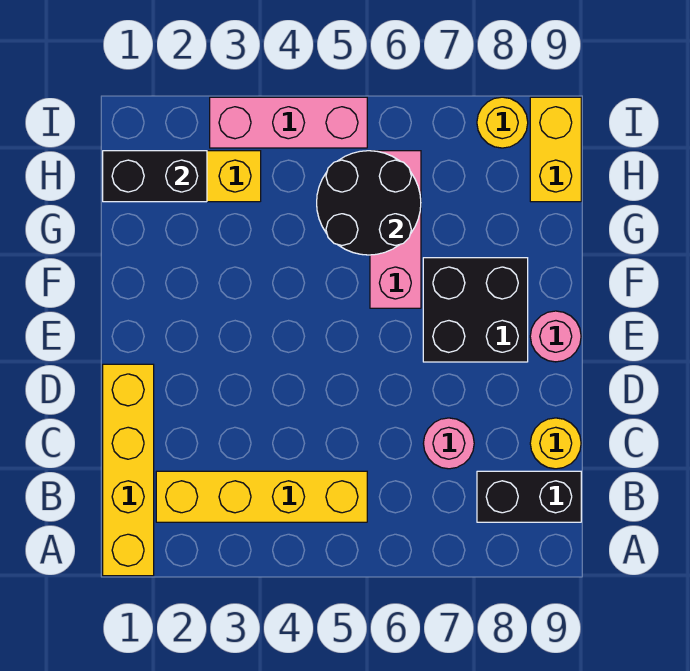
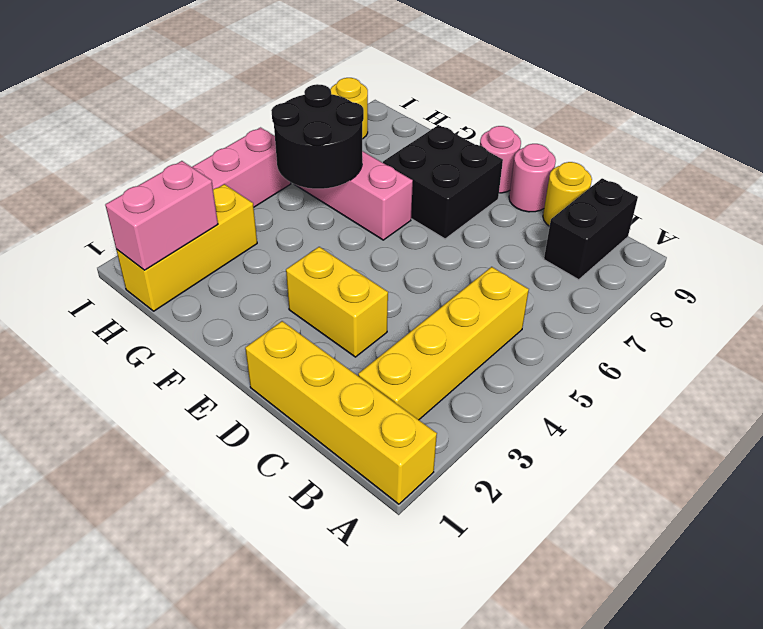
pink 1x1 round brick [423,418,474,469] -> pink 1x1 round brick moved to [509,144,556,212]
black 1x2 brick [103,151,207,202] -> pink 1x2 brick [105,161,218,270]
yellow 1x2 brick [530,97,581,202] -> yellow 1x2 brick moved to [286,247,388,357]

